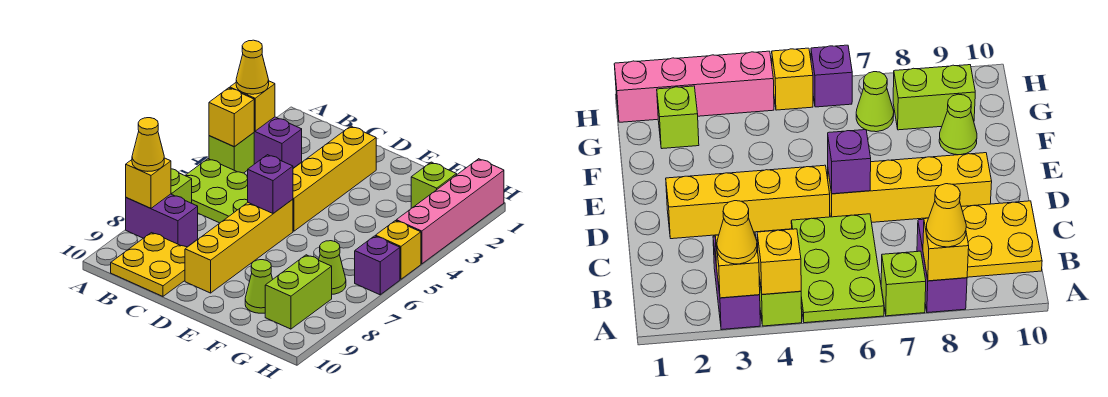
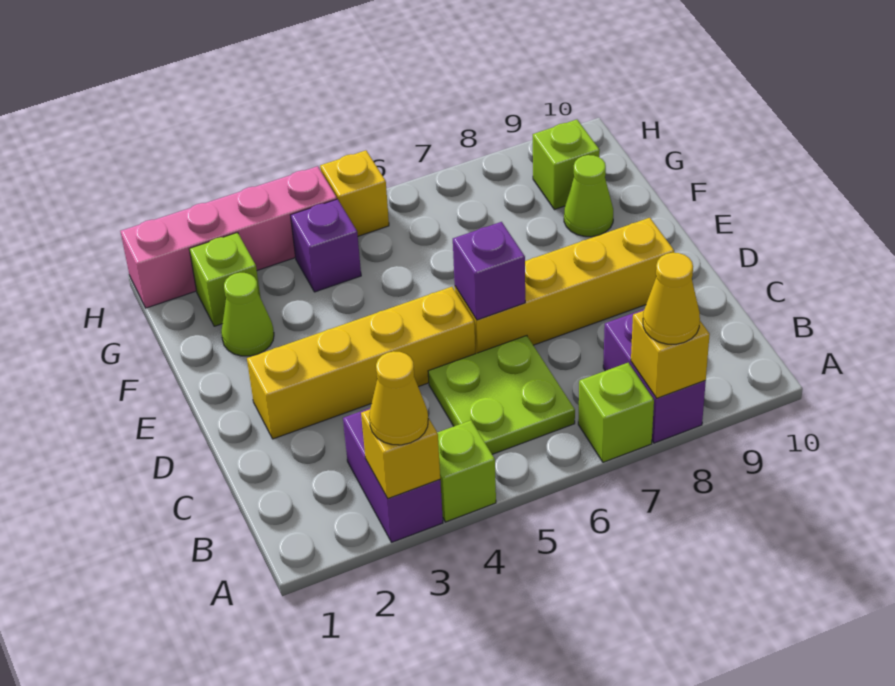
yellow 1x1 brick [209,88,254,147] -> none
lime 2x3 plate [185,159,248,223] -> lime 2x2 plate [428,336,575,454]
yellow 2x2 plate [111,233,187,296] -> none
lime 1x1 cone [319,241,346,294] -> lime 1x1 cone moved to [221,273,274,356]
lime 1x2 brick [265,255,332,329] -> lime 1x1 brick [533,120,600,210]
purple 1x1 brick [355,236,400,295] -> purple 1x1 brick moved to [291,199,361,292]

